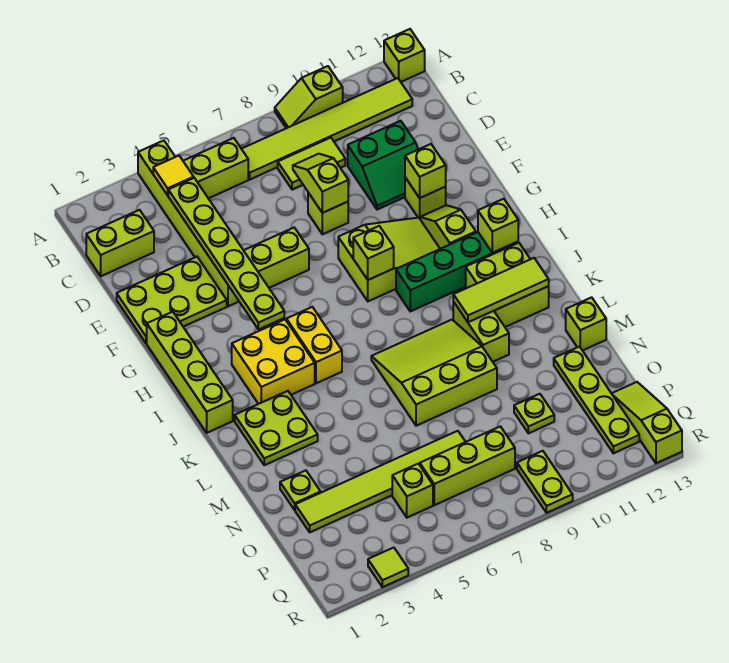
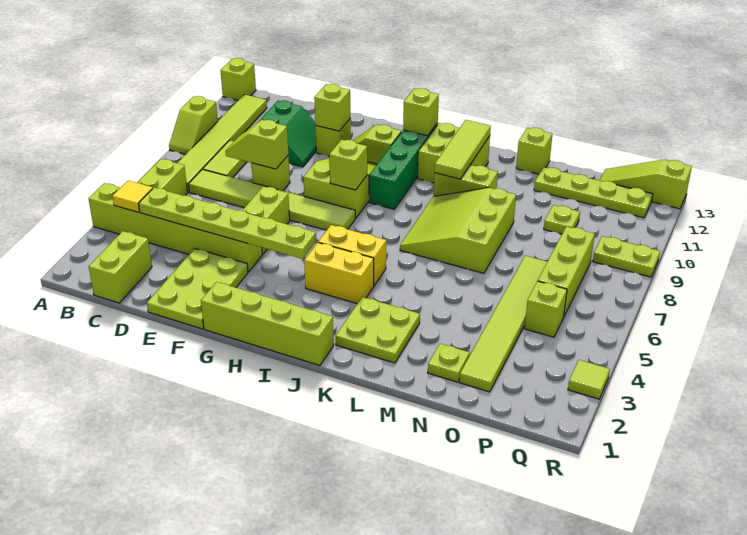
none -> lime 1x6 tile [189,169,355,230]
yellow 2x2 brick [232,319,315,404] -> yellow 1x2 brick [304,243,374,304]

